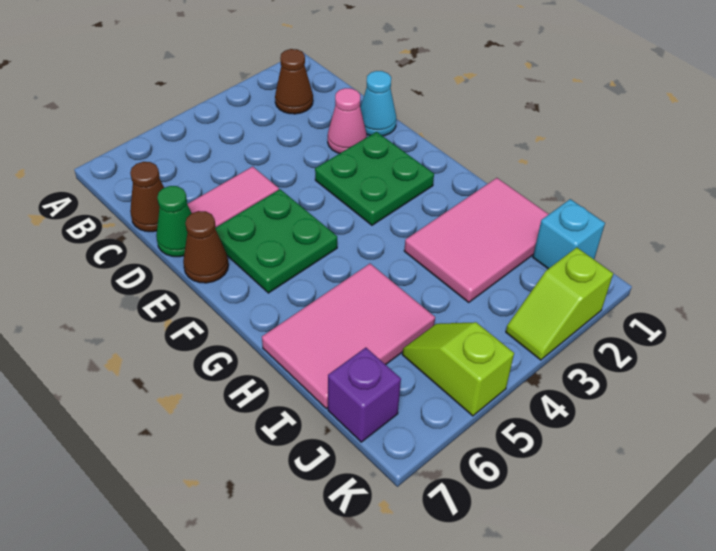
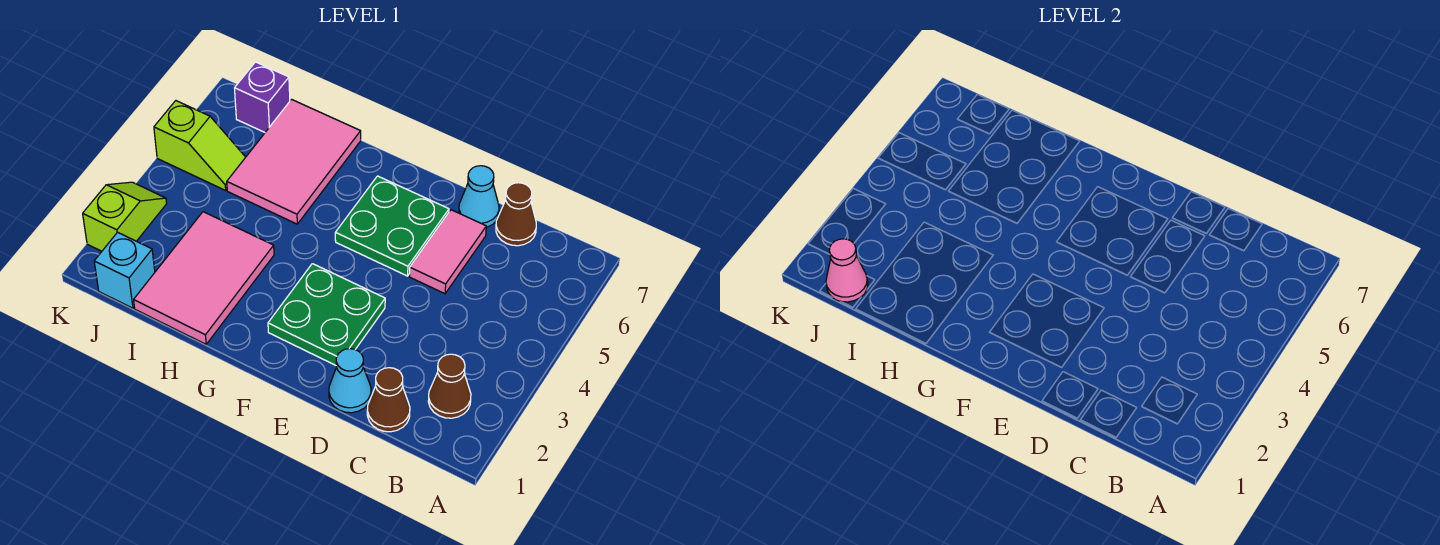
pink 1x1 cone [328,88,367,154] -> pink 1x1 cone moved to [826,239,868,302]
green 1x1 cone [156,186,191,257] -> cyan 1x1 cone [459,166,499,227]
brown 1x1 cone [183,211,229,283] -> brown 1x1 cone moved to [367,368,410,432]

